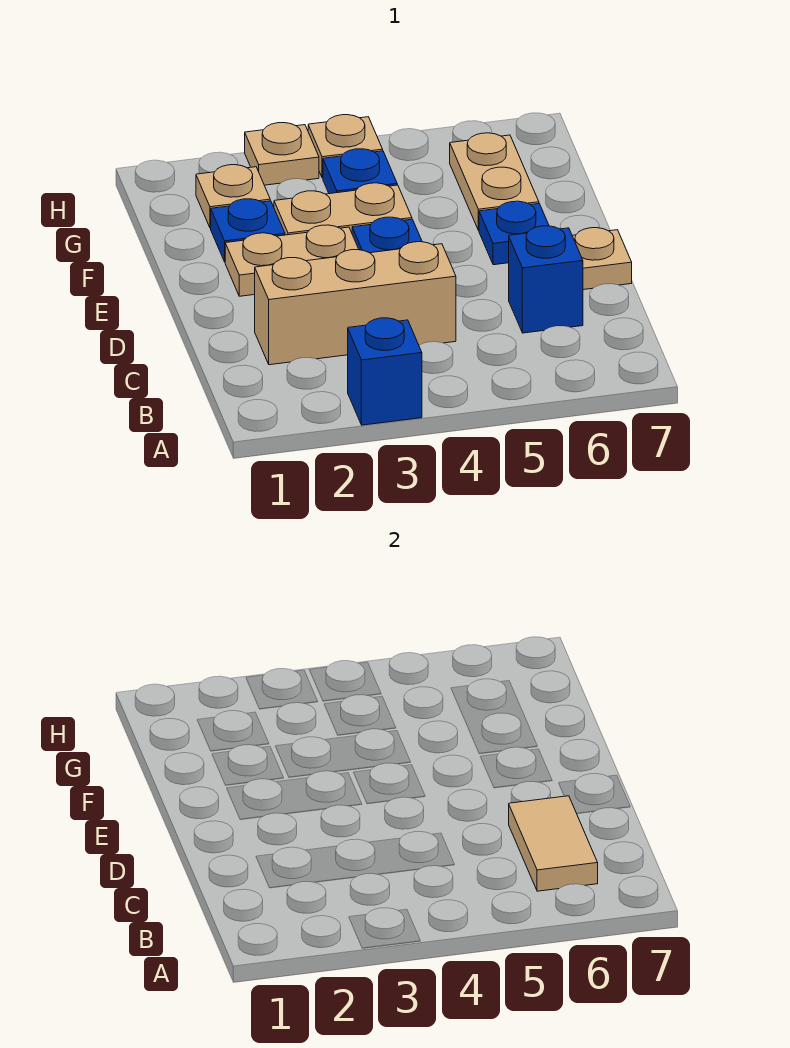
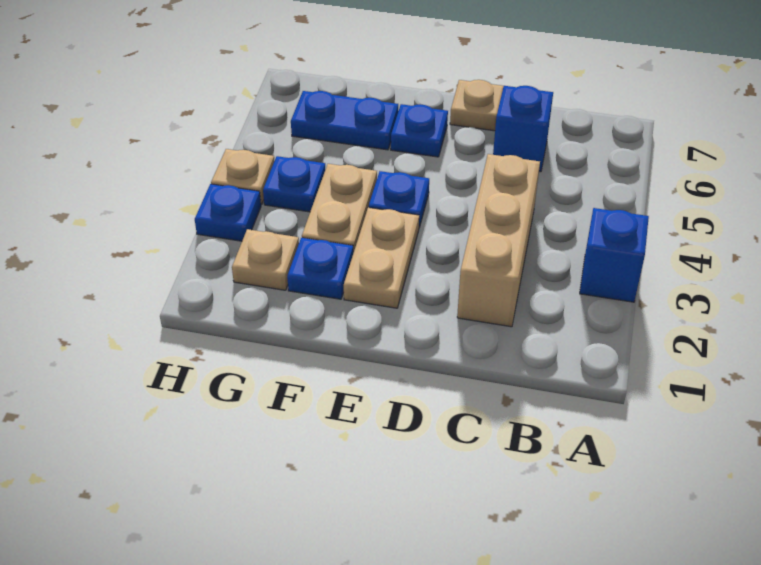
tan 1x2 tile [509,796,598,891] -> none
tan 1x2 plate [450,133,539,230] -> blue 1x2 plate [291,91,398,150]
tan 1x1 plate [245,123,319,185] -> blue 1x1 plate [195,184,261,241]

